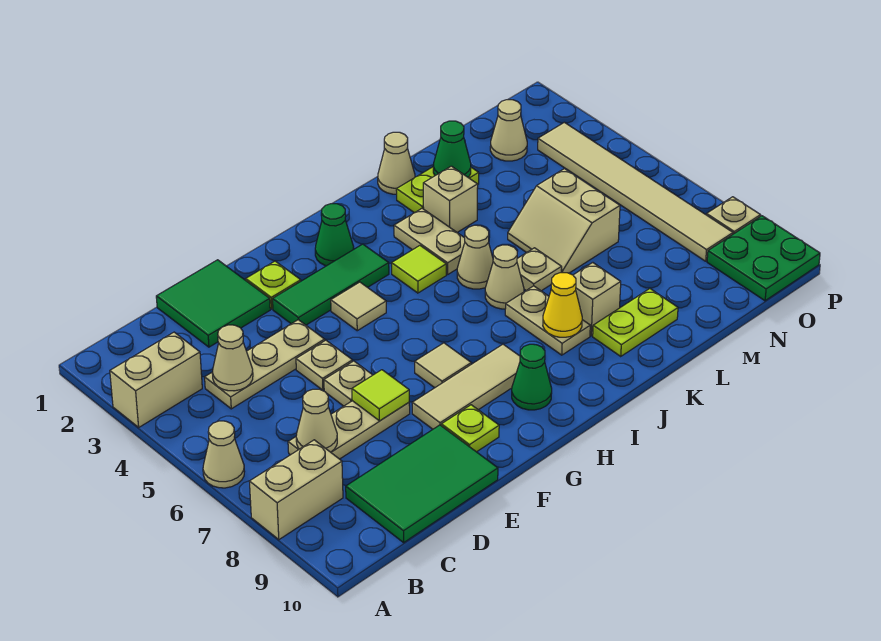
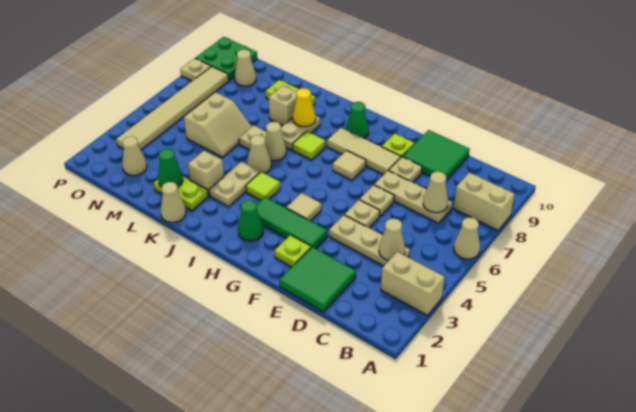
green 2x3 tile [346,425,498,543] -> green 2x2 tile [402,130,470,180]
lime 1x1 tile [352,370,409,421] -> lime 1x1 tile moved to [293,131,325,160]
none -> tan 1x1 plate [389,157,422,182]
none -> tan 1x1 cone [235,50,256,86]

